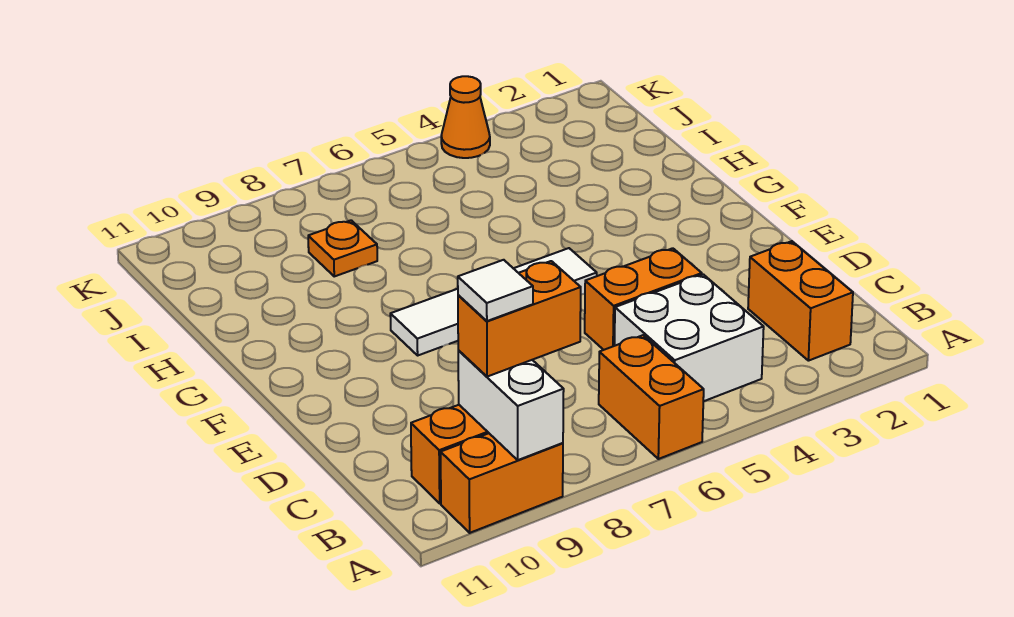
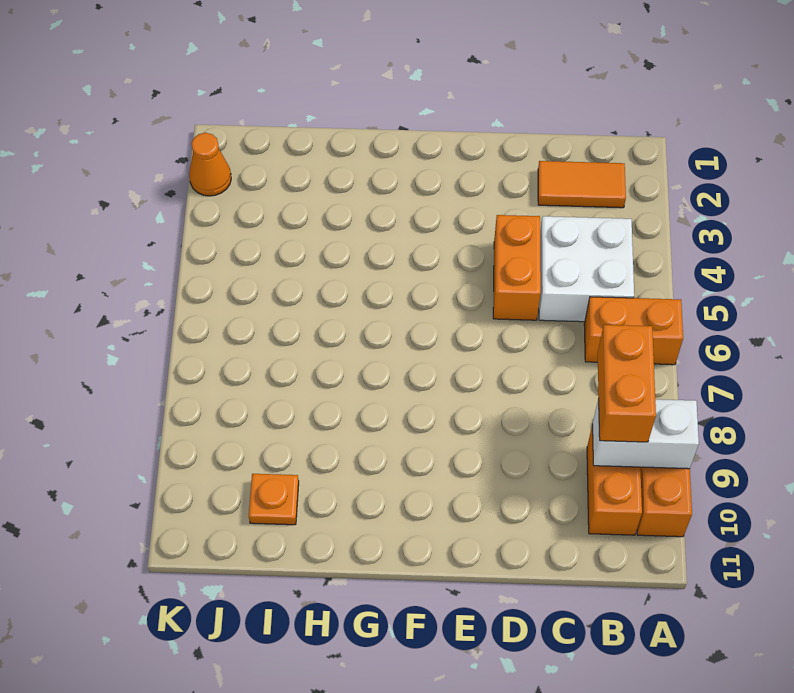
orange 1x2 brick [748,241,853,361] -> orange 1x2 tile [538,161,626,208]
white 1x1 tile [458,260,533,321] -> none
white 1x4 tile [390,248,597,355] -> none
orange 1x1 plate [308,220,377,276] -> orange 1x1 plate moved to [249,474,299,525]
orange 1x1 cone [441,76,490,158] -> orange 1x1 cone moved to [189,133,231,196]

